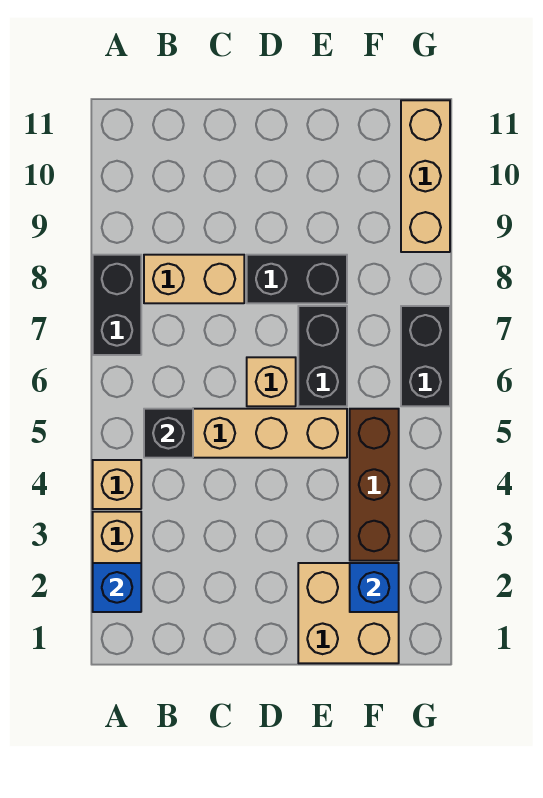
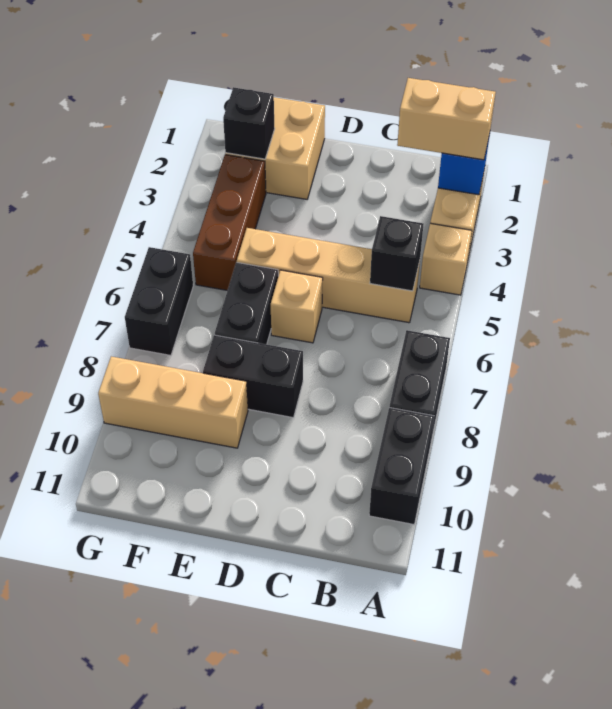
none -> black 1x2 brick [369,407,434,525]
tan 1x2 brick [144,255,244,303] -> tan 1x2 brick moved to [397,78,496,160]
blue 1x1 brick [350,563,399,612] -> black 1x1 brick [223,87,275,159]
tan 1x3 brick [401,100,450,252] -> tan 1x3 brick turned to [98,356,248,448]

